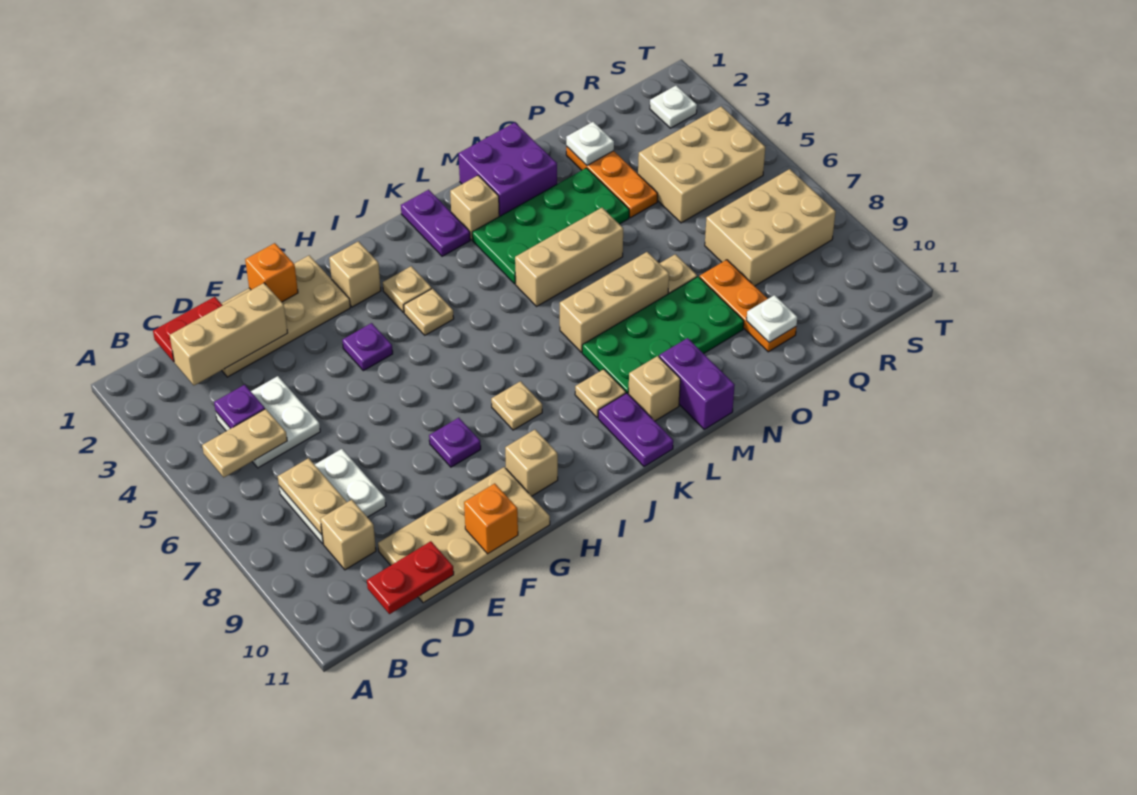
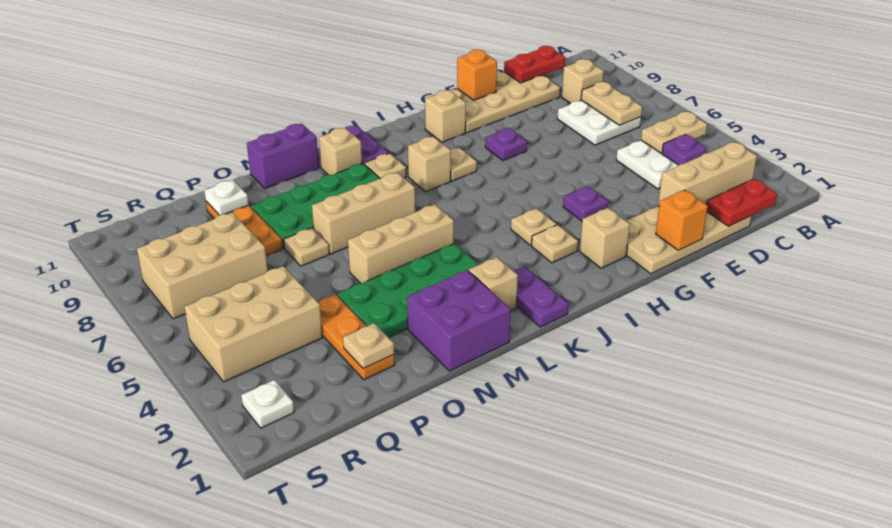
none -> tan 1x1 brick [408,136,451,192]
purple 1x2 brick [659,338,735,429] -> purple 1x2 brick turned to [247,124,319,188]
white 1x1 plate [566,122,614,165] -> tan 1x1 plate [343,323,394,368]

